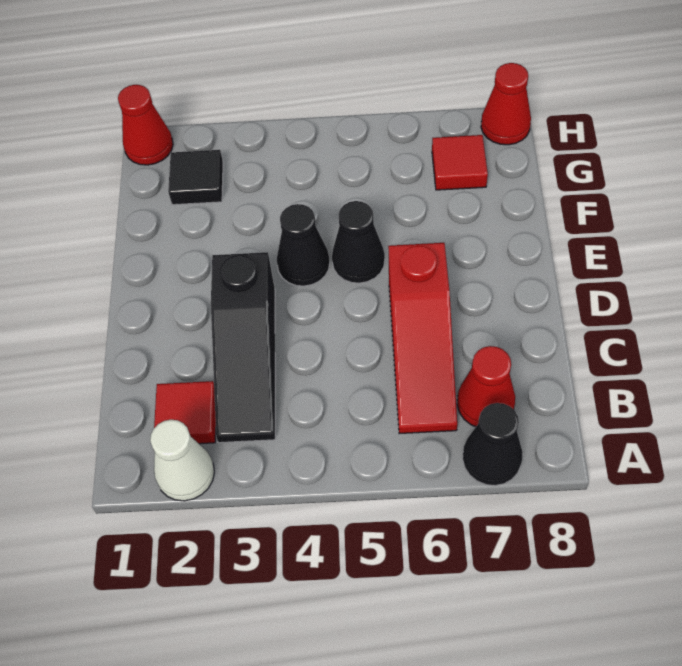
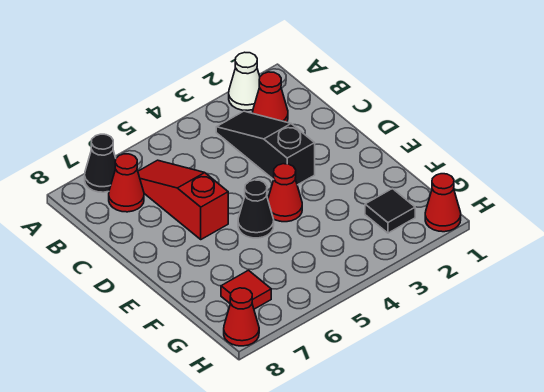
red 1x1 tile [154,381,216,444] -> red 1x1 cone [253,72,288,122]
black 1x1 cone [276,204,330,286] -> red 1x1 cone [268,164,302,222]

